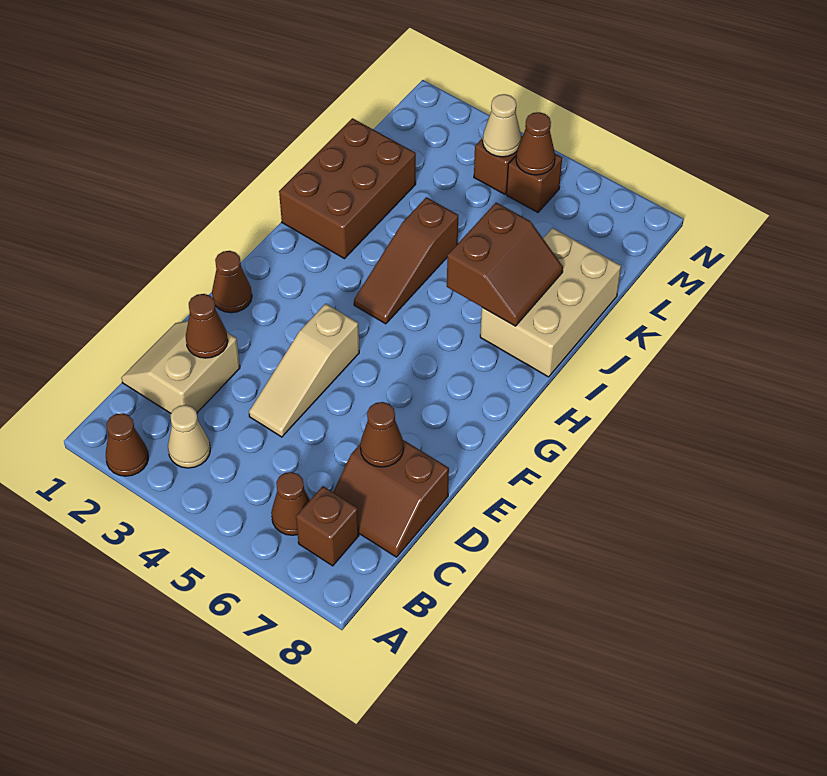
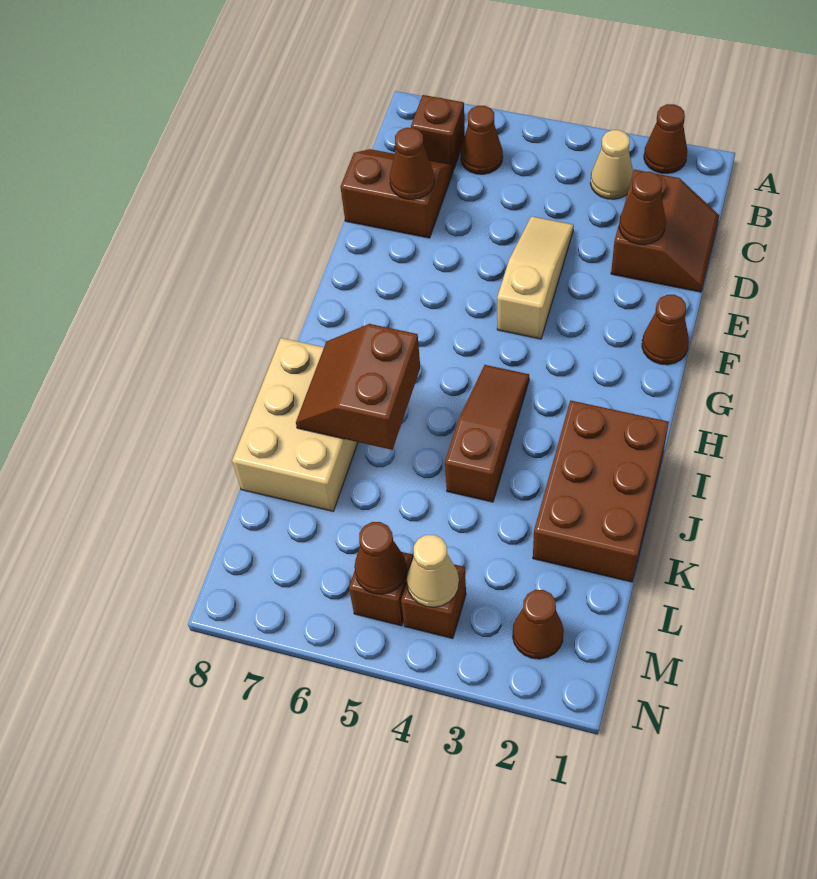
tan 2x2 slope [121,321,240,413] -> brown 2x2 slope [611,170,719,292]
none -> brown 1x1 cone [513,590,564,659]

